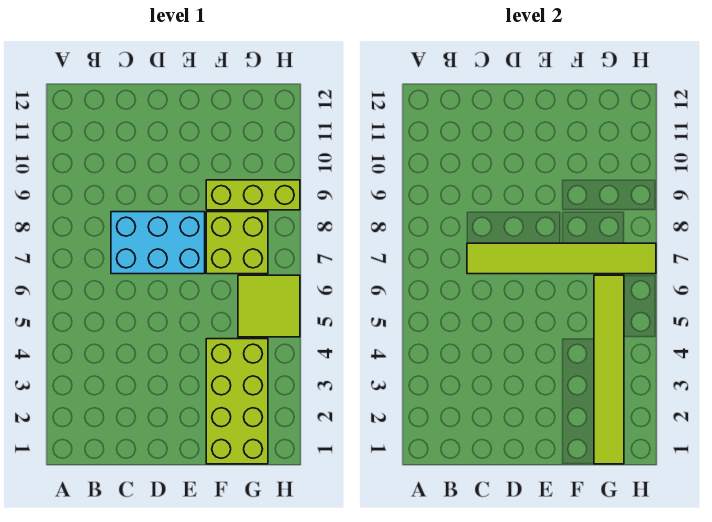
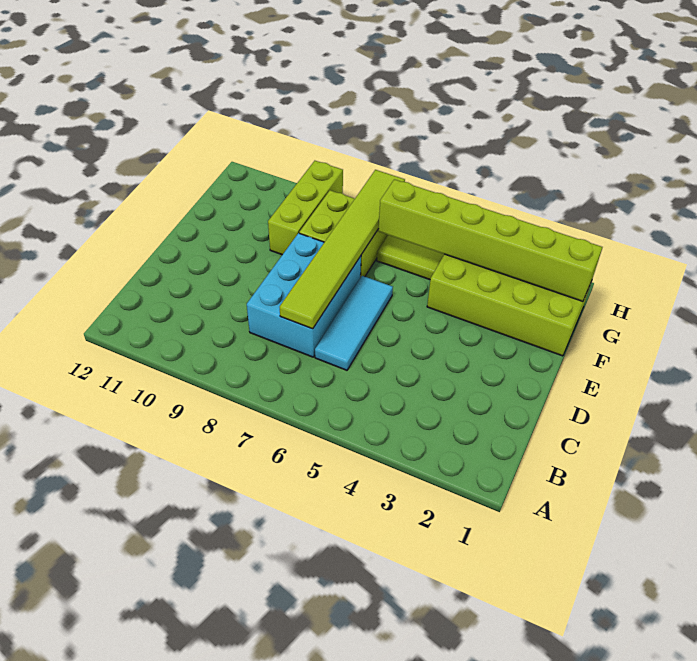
none -> cyan 1x3 tile [315,276,393,370]
lime 1x6 tile [594,275,624,464] -> lime 1x6 brick [378,179,603,301]

